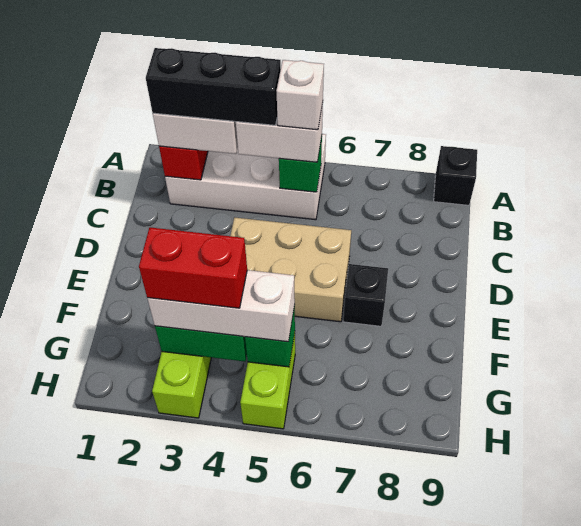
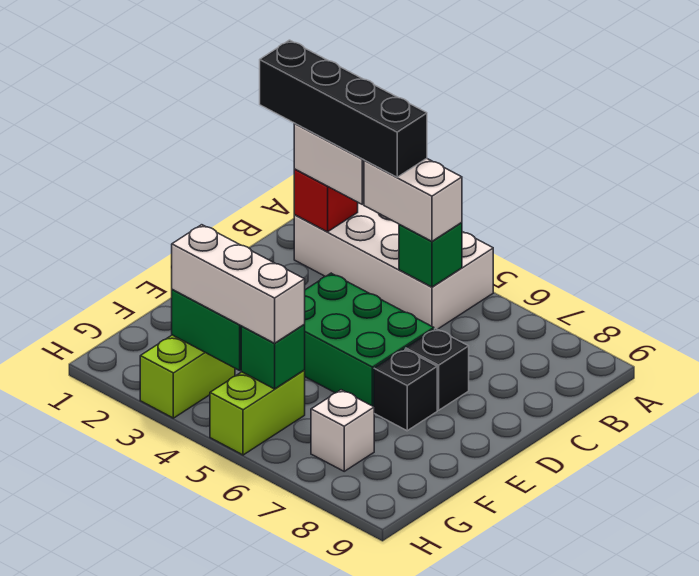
black 1x1 brick [434,146,477,205] -> black 1x1 brick moved to [406,329,469,410]
black 1x3 brick [146,48,281,125] -> black 1x4 brick [260,40,427,177]
white 1x1 brick [276,60,324,130] -> white 1x1 brick moved to [311,390,374,471]
tan 2x3 brick [230,217,351,322] -> green 2x3 brick [304,273,434,407]
red 1x2 brick [139,227,247,308] -> none

